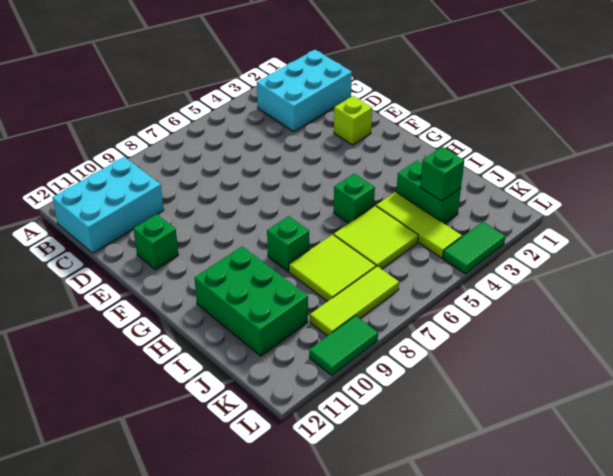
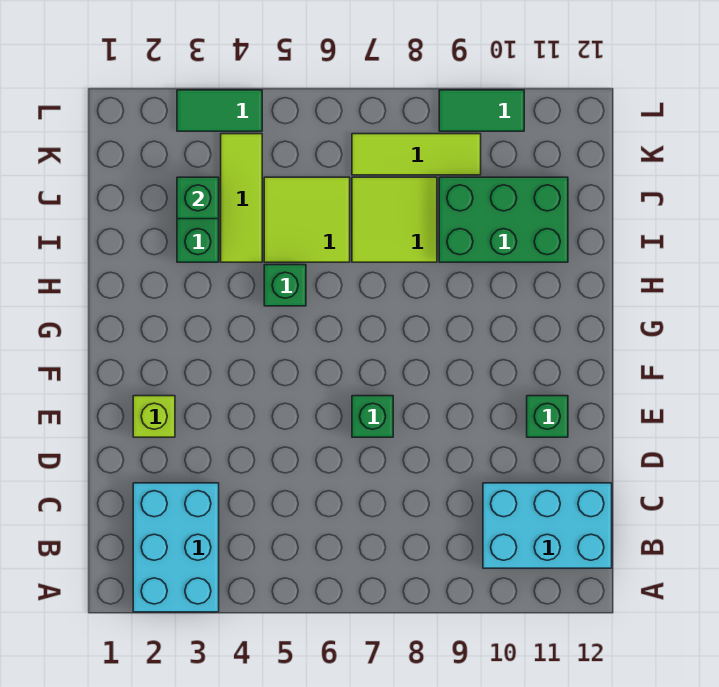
cyan 2x3 brick [257,50,352,132] -> cyan 2x3 brick turned to [133,483,219,612]
green 1x1 brick [267,216,309,271] -> green 1x1 brick moved to [352,396,393,437]
green 2x3 brick [194,246,308,356] -> green 2x3 brick turned to [439,177,568,262]

